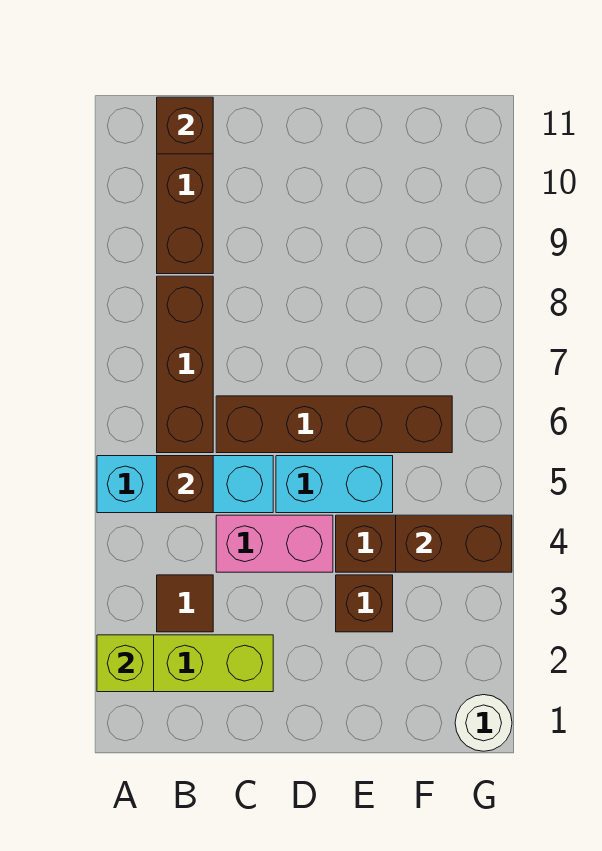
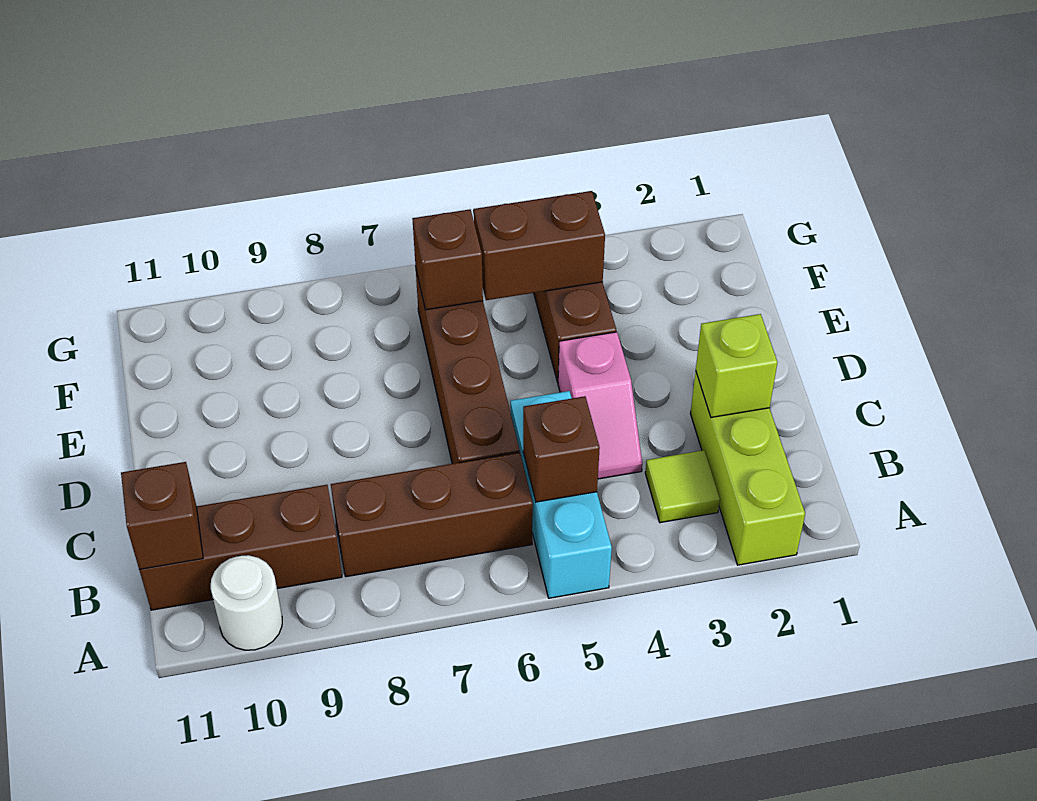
lime 1x1 brick [97,635,154,692] -> lime 1x1 brick moved to [696,314,778,417]
brown 1x1 tile [157,575,213,632] -> lime 1x1 tile [645,450,720,523]
pink 1x2 brick [216,515,333,572] -> pink 1x2 slope [558,332,642,479]
cyan 1x2 brick [276,456,393,513] -> none
brown 1x1 brick [336,575,393,632] -> brown 1x1 brick moved to [412,209,483,310]
brown 1x2 brick [396,515,512,572] -> brown 1x2 brick turned to [474,191,605,300]
white 1x1 round brick [455,695,512,751] -> white 1x1 round brick moved to [211,555,282,650]

